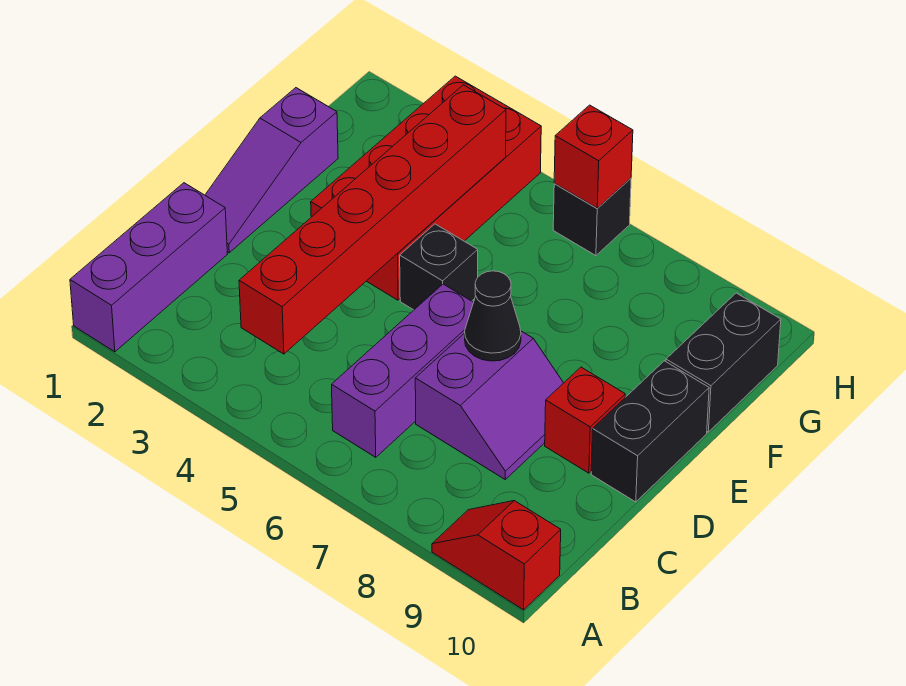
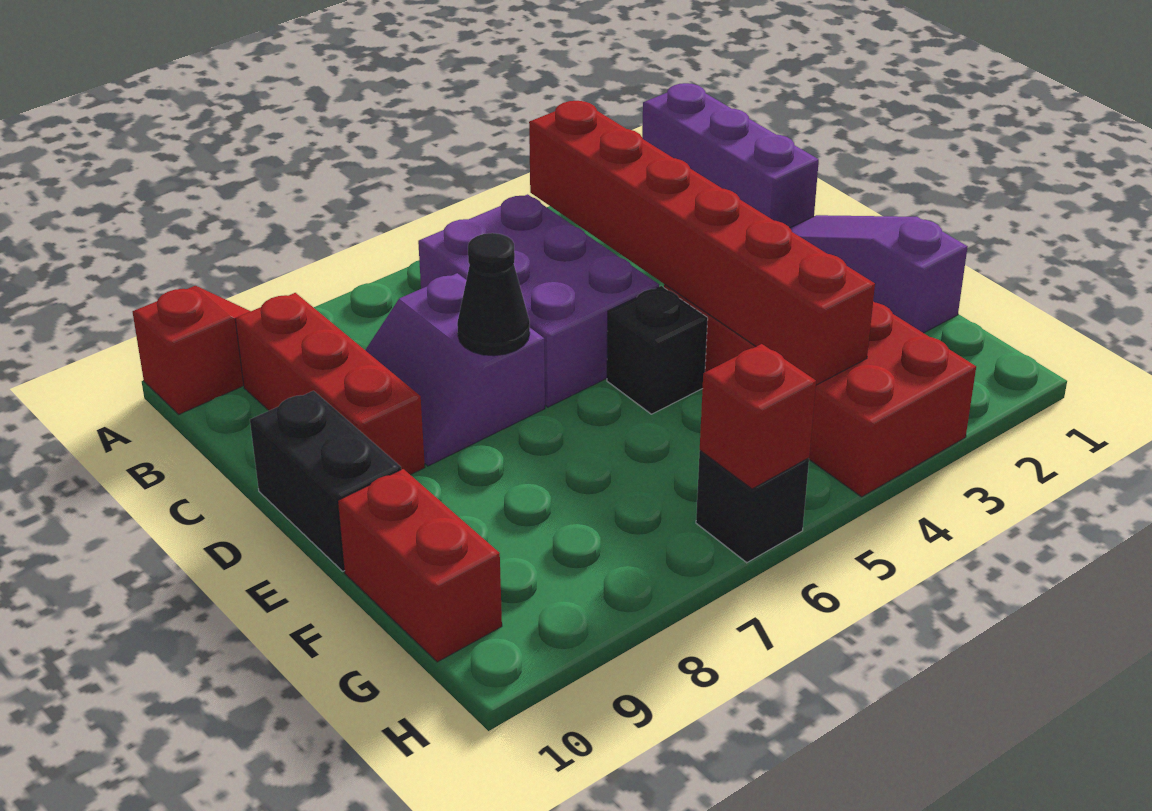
purple 1x3 brick [332,284,474,457] -> purple 2x3 brick [418,194,659,407]
red 1x1 brick [545,367,625,473] -> red 1x3 brick [235,293,425,475]
black 1x2 brick [666,293,781,432] -> red 1x2 brick [338,469,502,662]

